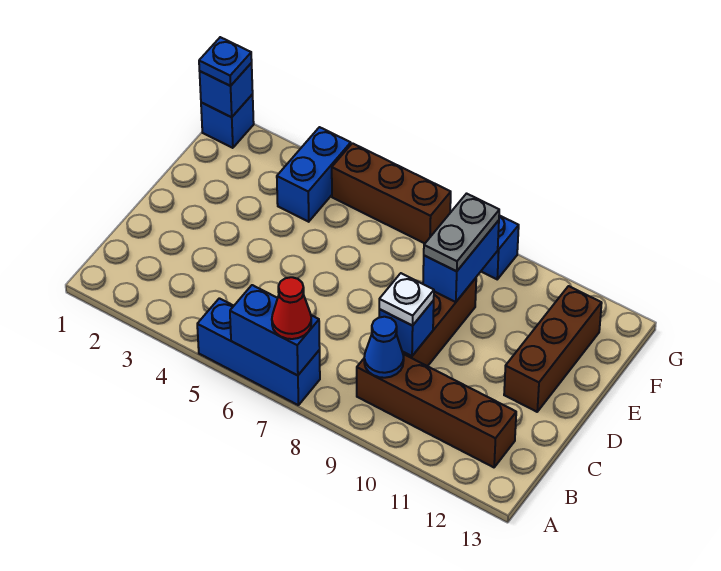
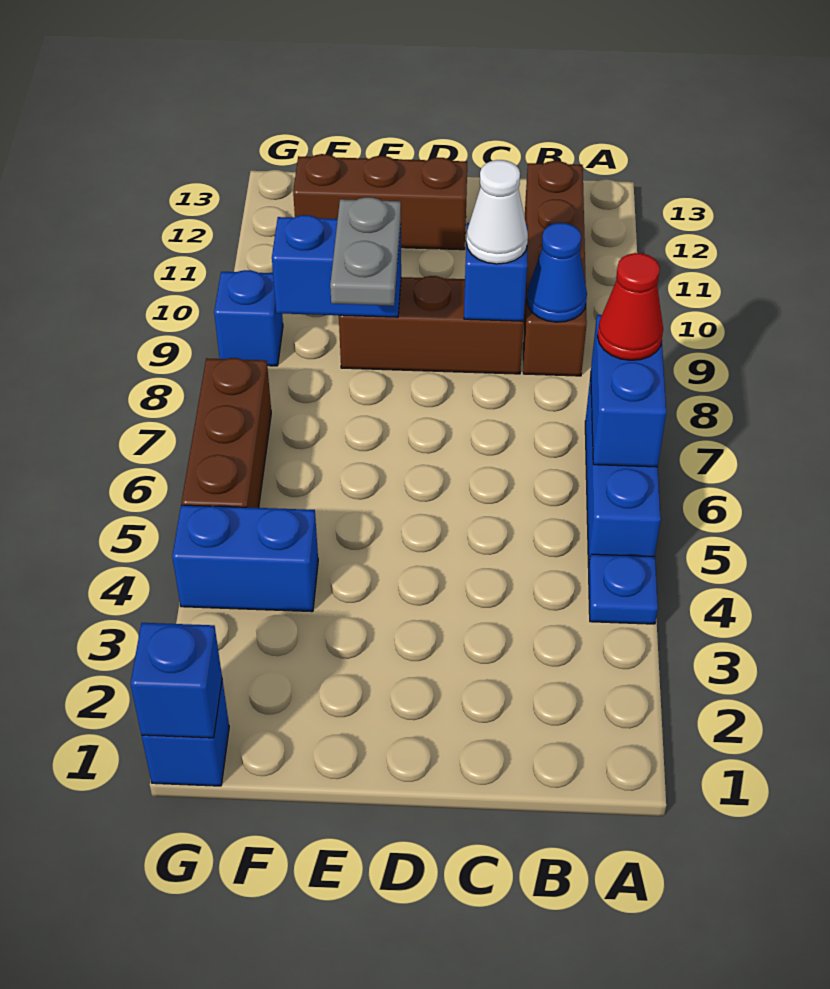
white 1x1 plate [379,273,434,326] -> white 1x1 cone [466,160,528,264]
grey 1x2 plate [424,194,499,271] -> grey 1x2 plate turned to [330,197,401,306]
blue 1x1 plate [199,37,252,86] -> blue 1x1 plate moved to [589,554,658,624]

